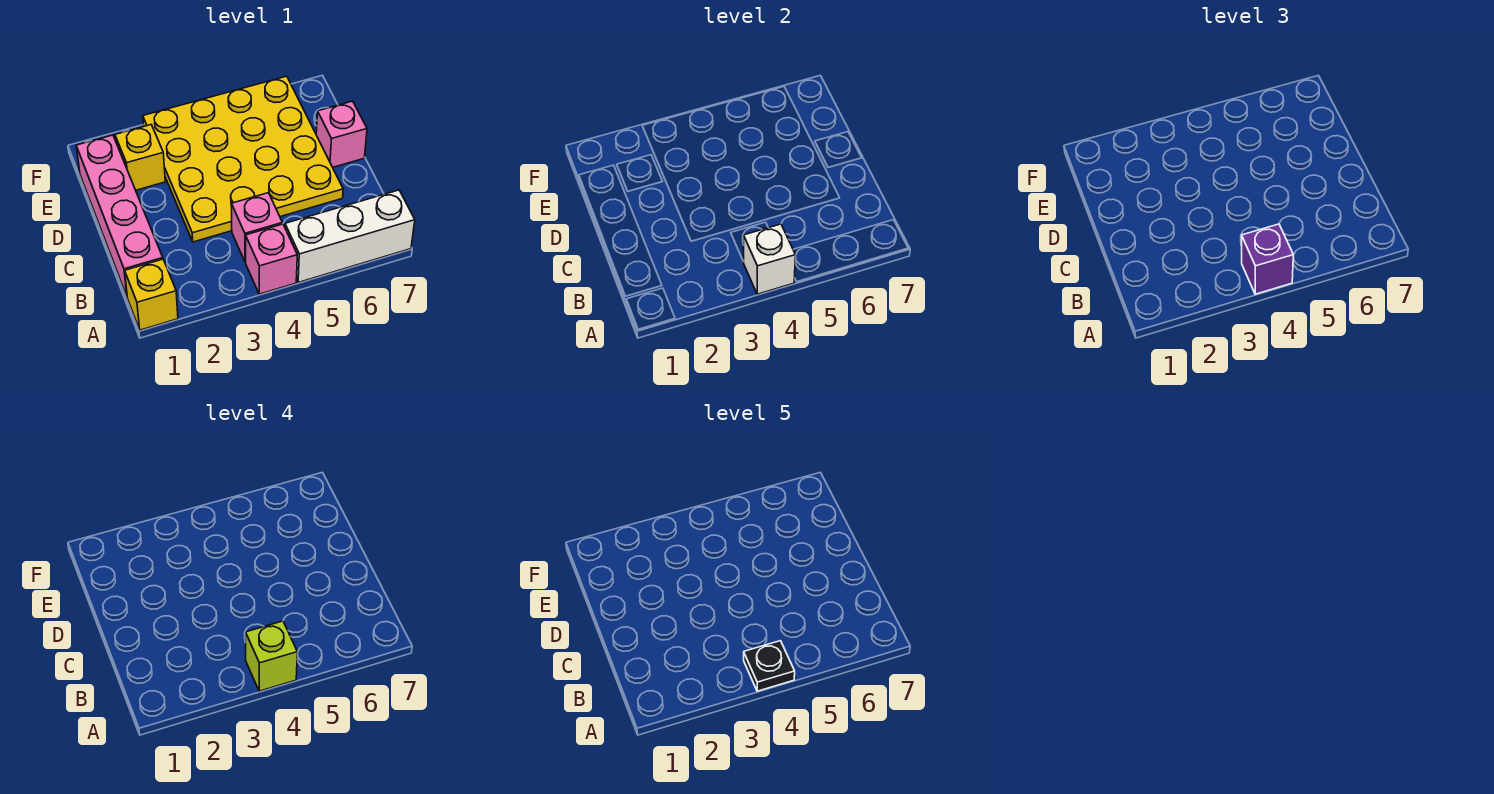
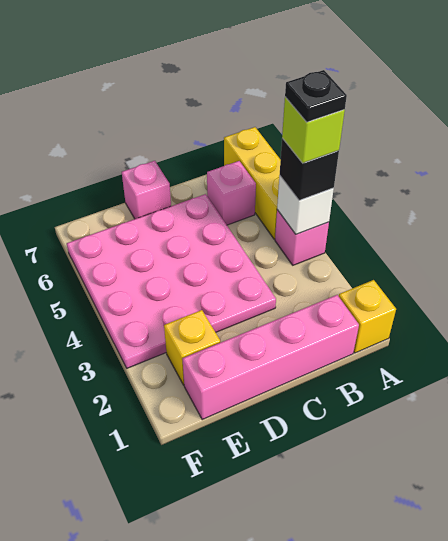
purple 1x1 brick [1242,224,1293,294] -> black 1x1 brick [280,138,339,200]
white 1x3 brick [285,190,415,282] -> yellow 1x3 brick [224,127,281,239]
pink 1x1 brick [231,193,282,262] -> pink 1x1 brick moved to [207,161,256,225]
yellow 4x4 plate [143,76,343,242] -> pink 4x4 plate [67,194,276,368]

